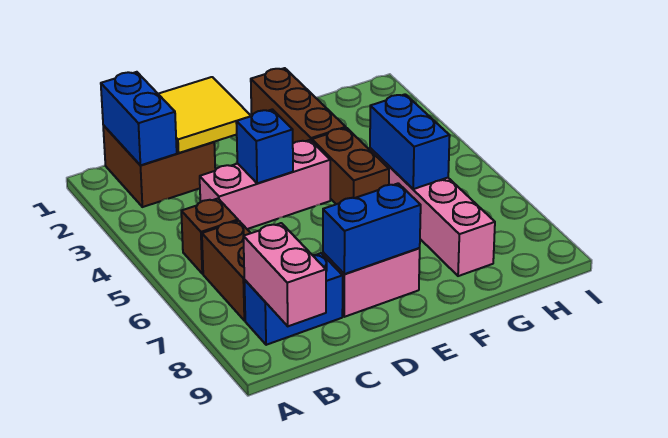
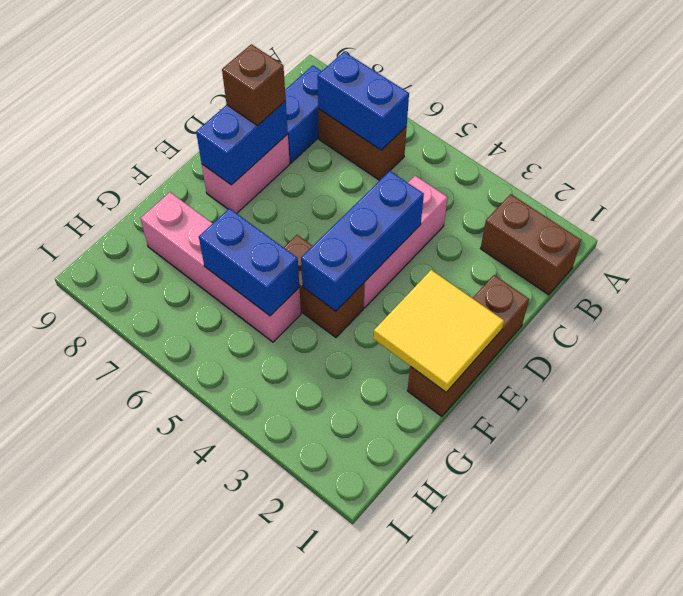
brown 2x2 brick [103,125,215,207] -> brown 1x2 brick [481,194,581,295]
blue 1x2 brick [101,72,177,165] -> blue 1x2 brick moved to [317,52,409,150]
brown 1x1 brick [181,199,238,274] -> brown 1x1 brick moved to [222,44,286,126]
pink 1x2 brick [243,223,326,326] -> none
yellow 2x2 tile [159,77,251,153] -> yellow 2x2 tile moved to [373,270,504,392]
blue 1x1 brick [236,109,293,183] -> blue 1x3 brick [301,171,424,311]
brown 1x3 brick [251,68,346,143] -> brown 1x3 brick turned to [407,275,529,416]

